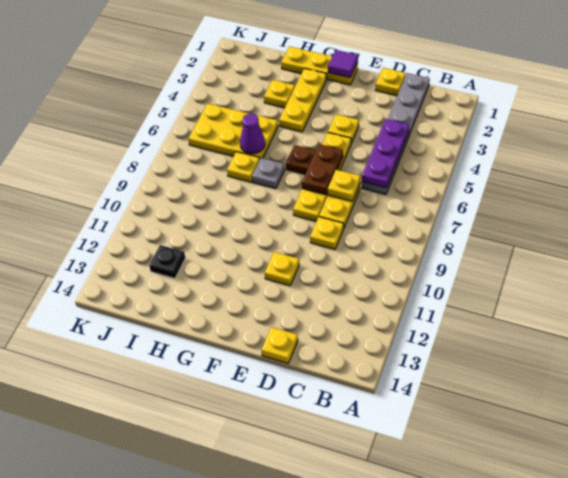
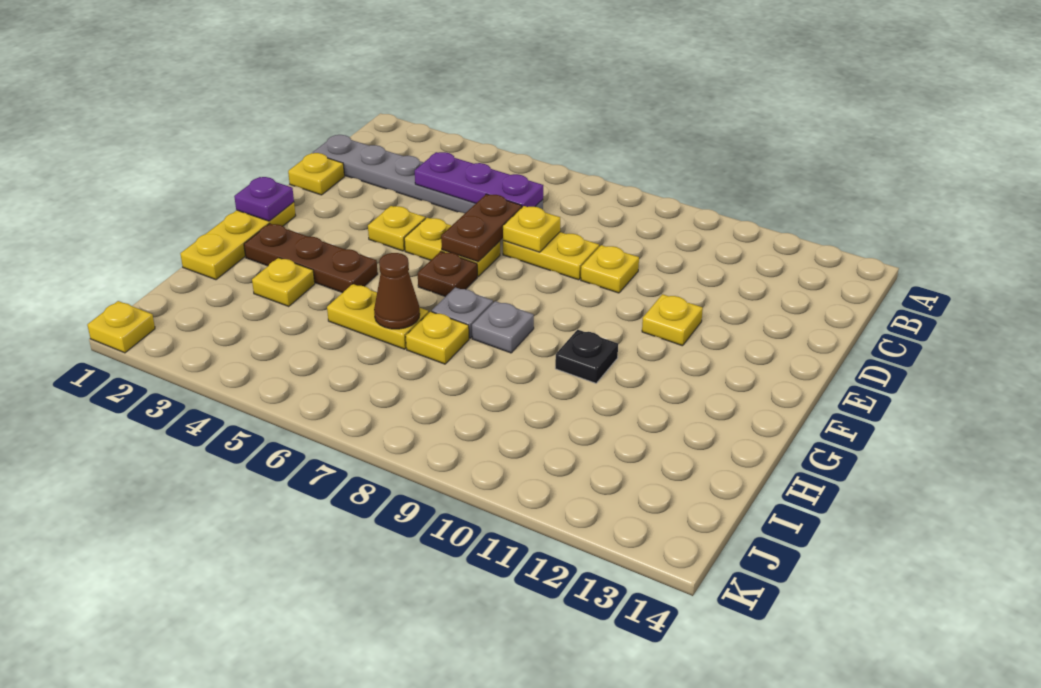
yellow 1x1 plate [261,327,298,363] -> yellow 1x1 plate moved to [87,301,155,353]
yellow 1x4 plate [293,133,351,221] -> yellow 1x2 plate [404,218,500,277]
brown 1x2 plate [302,144,343,195] -> brown 1x2 plate turned to [441,194,522,262]
purple 1x1 tile [328,50,358,78] -> purple 1x1 plate [234,177,294,221]
yellow 1x3 plate [279,68,327,132] -> brown 1x3 plate [244,224,378,293]
none -> grey 1x1 plate [472,301,534,353]
yellow 2x3 plate [189,103,278,158] -> yellow 1x2 plate [327,284,429,349]
purple 1x1 cone [240,114,265,154] -> brown 1x1 cone [374,253,420,329]
black 1x1 plate [149,245,185,278] -> black 1x1 plate moved to [555,330,618,383]

